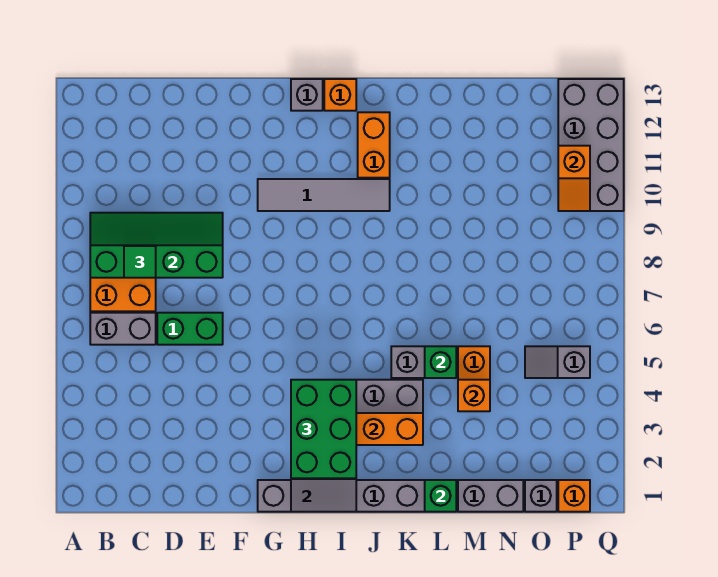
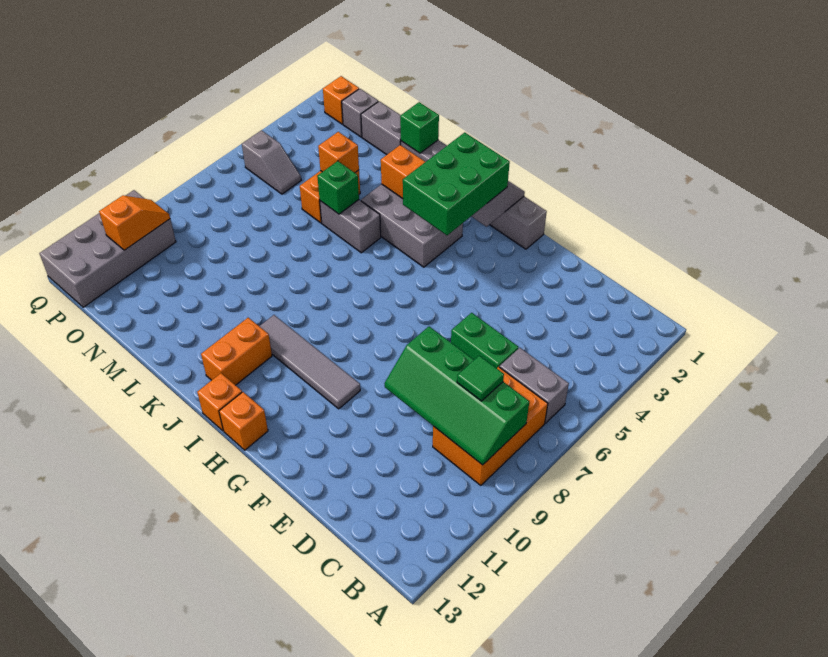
grey 1x1 brick [291,79,323,111] -> orange 1x1 brick [219,392,268,450]

